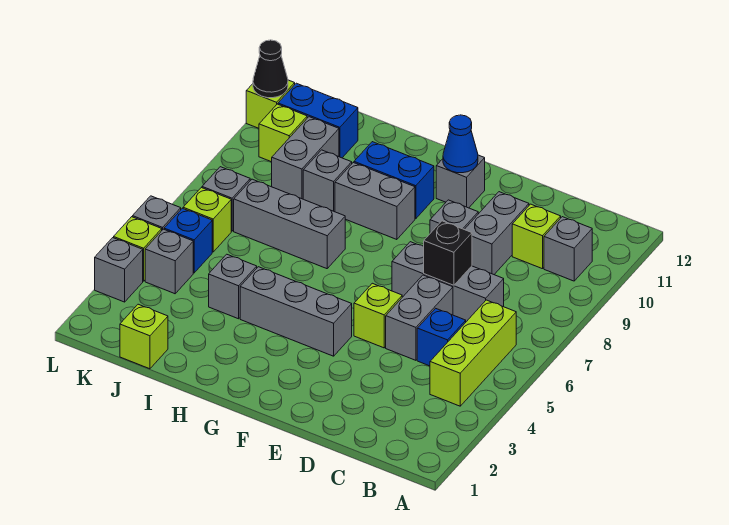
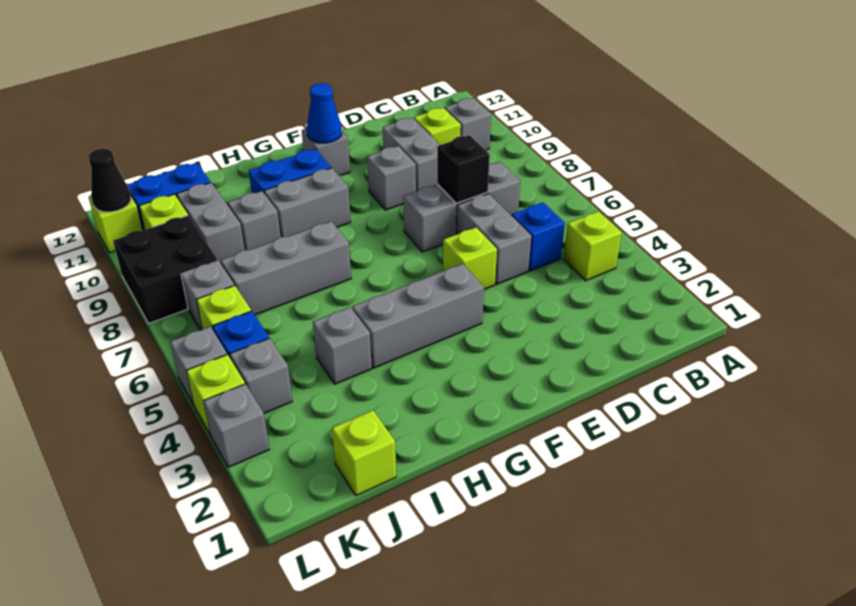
lime 1x3 brick [430,300,516,406] -> lime 1x1 brick [564,211,622,281]
none -> black 2x2 brick [113,215,218,323]

